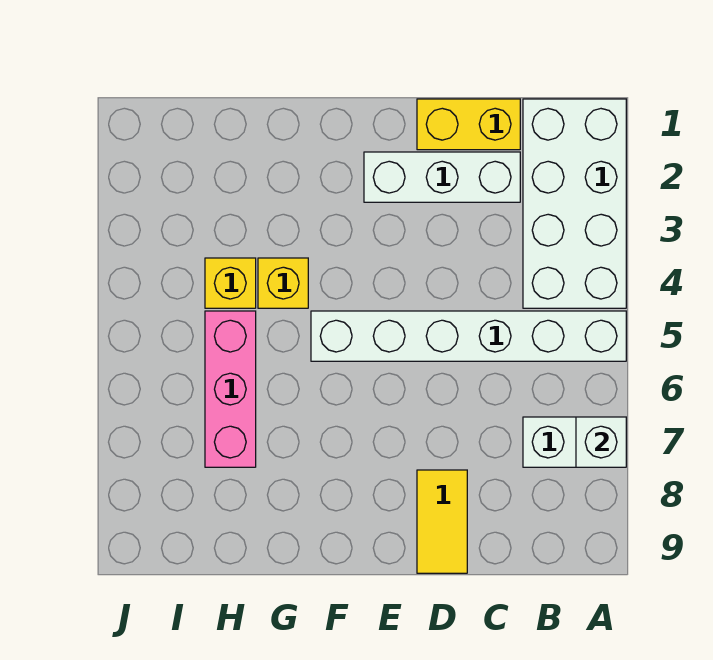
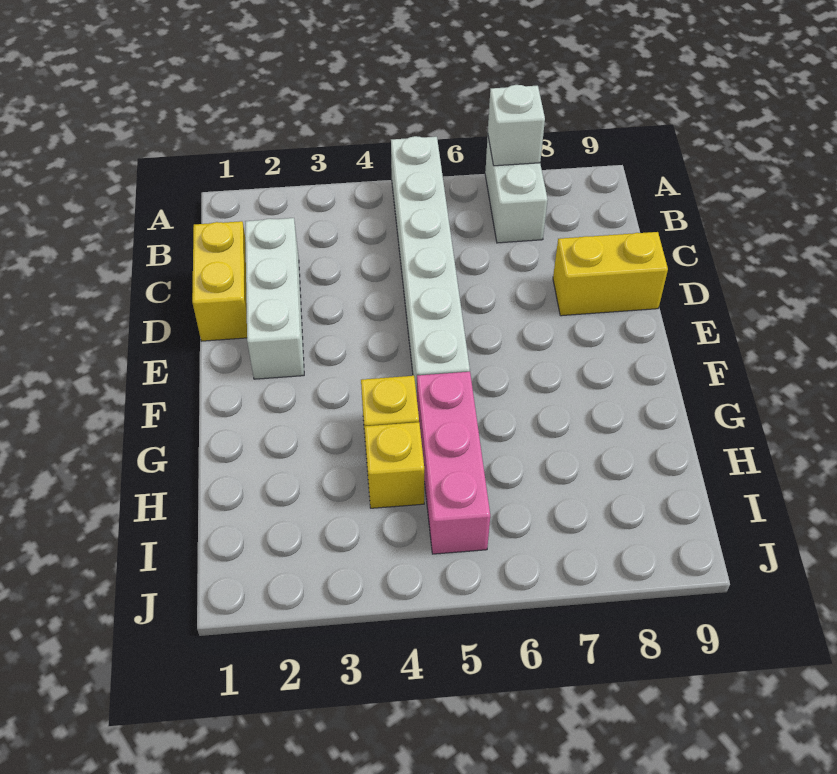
white 2x4 brick [523,99,626,308] -> none
yellow 1x2 tile [417,470,467,573] -> yellow 1x2 brick [553,232,668,316]
pink 1x3 brick [205,311,256,467] -> pink 1x3 brick turned to [417,372,490,554]

